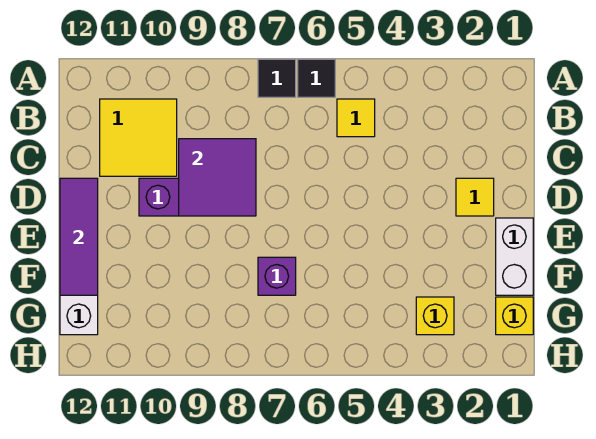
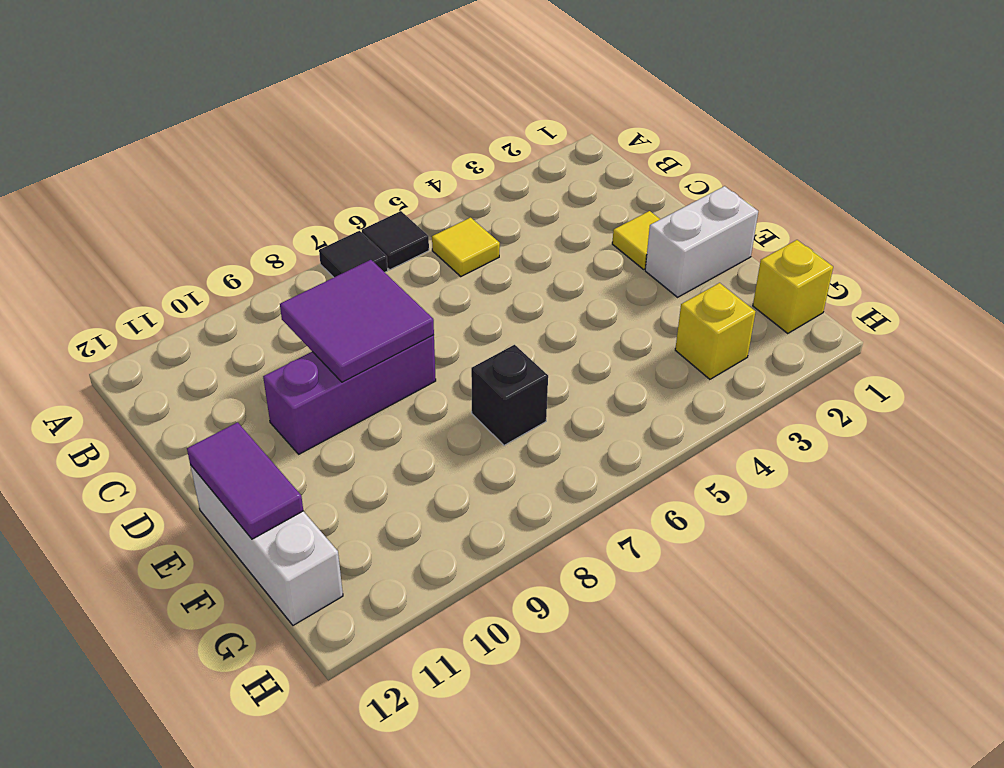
yellow 2x2 tile [100,99,177,176] -> none
purple 1x3 tile [60,178,98,295] -> purple 1x2 tile [187,422,303,539]
white 1x2 brick [496,218,533,295] -> white 1x2 brick turned to [645,186,758,297]
purple 1x1 brick [258,257,296,295] -> black 1x1 brick [471,345,548,445]

